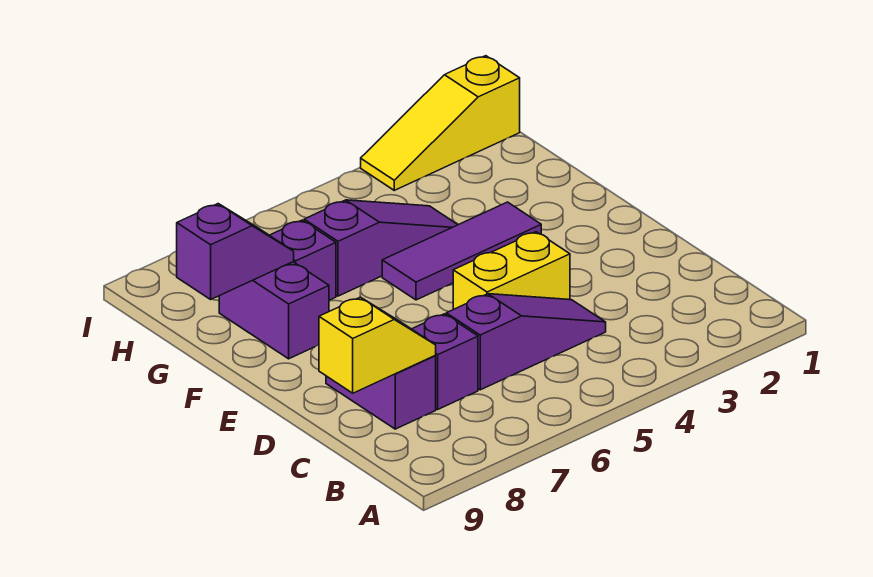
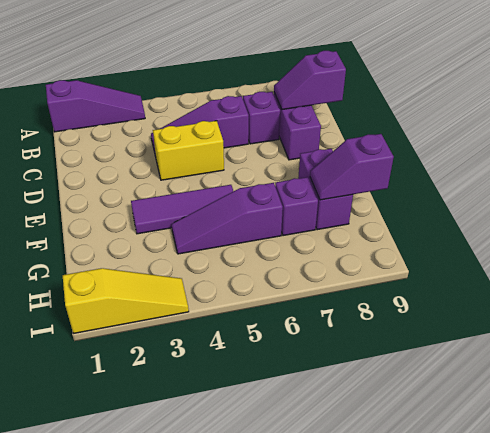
none -> purple 1x3 slope [46,80,145,132]
yellow 1x2 slope [319,297,436,393] -> purple 1x2 slope [274,51,346,110]

